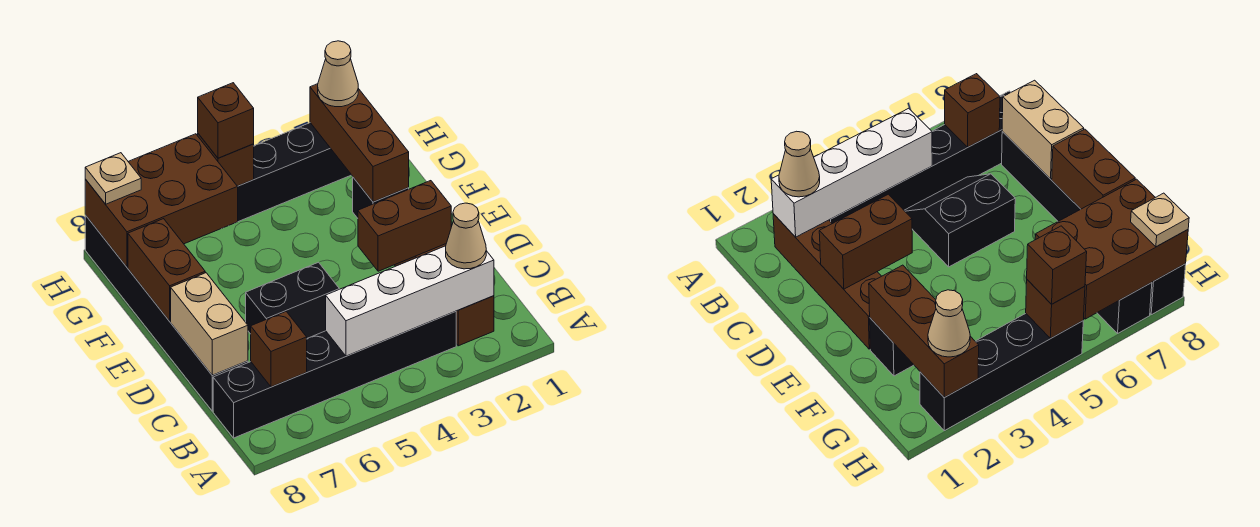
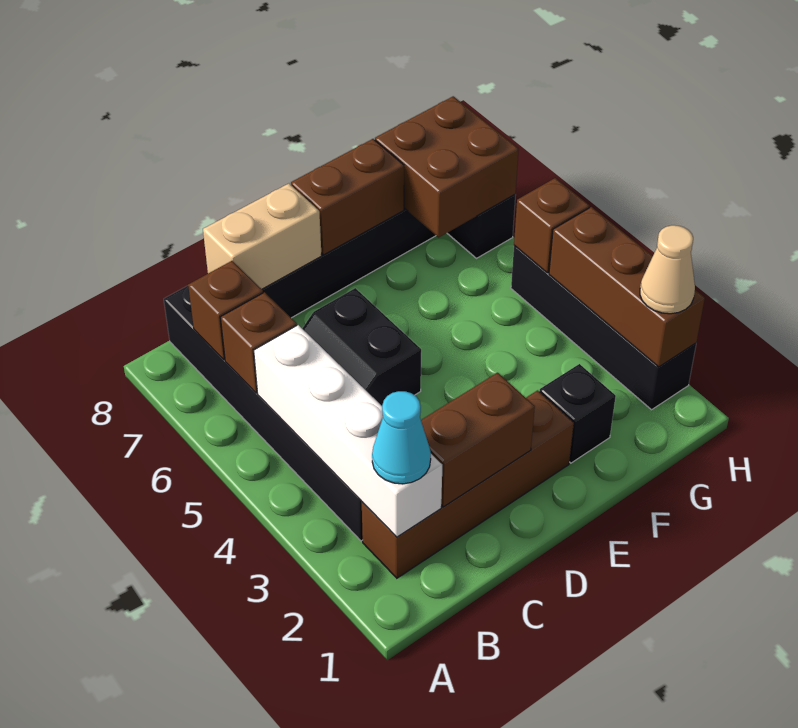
tan 1x1 cone [446,203,486,269] -> cyan 1x1 cone [372,391,431,484]
brown 1x2 brick [358,181,451,271] -> brown 1x2 brick turned to [421,373,535,507]
brown 1x3 brick [310,84,409,202] -> brown 1x3 brick turned to [549,207,705,367]
brown 2x3 brick [85,134,238,267] -> brown 2x2 brick [375,96,519,237]
brown 1x1 brick [198,83,254,158] -> brown 1x1 brick moved to [220,292,297,393]
tan 1x1 plate [85,153,141,204] -> none

